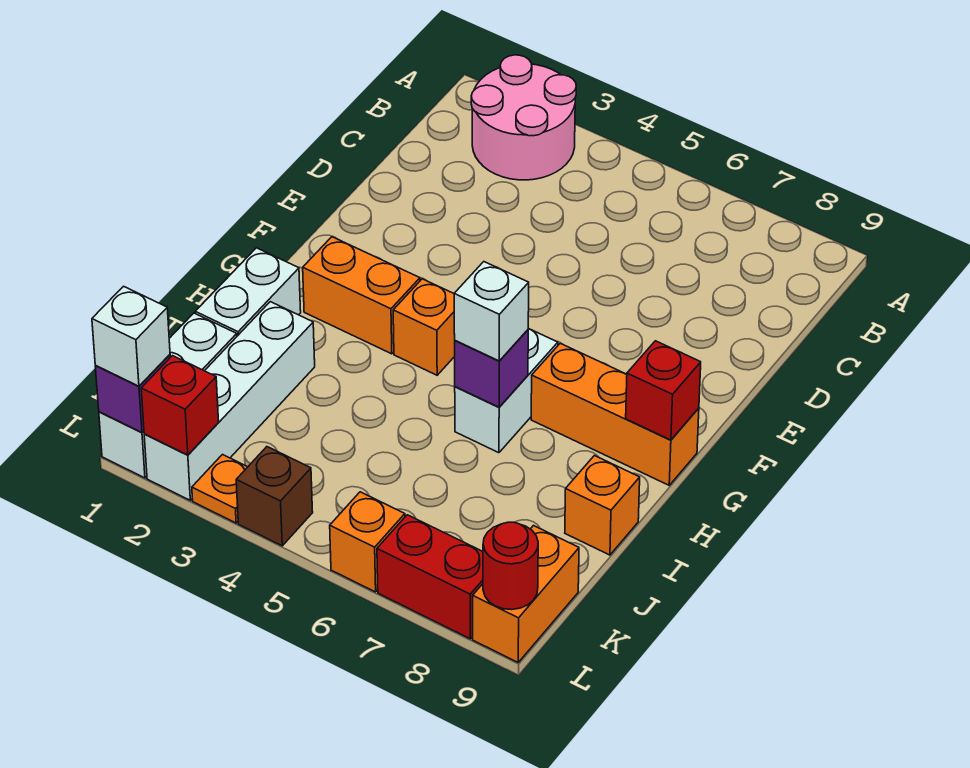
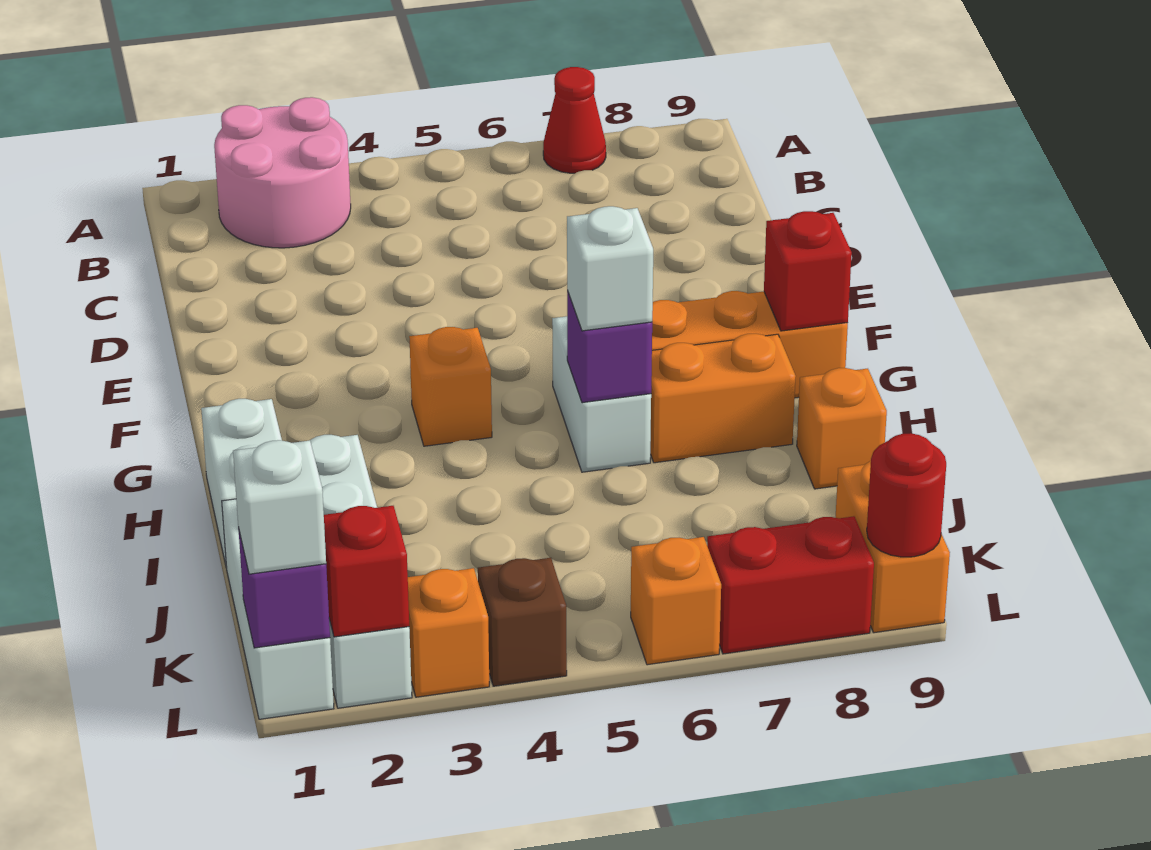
none -> red 1x1 cone [543,67,606,173]
orange 1x2 brick [303,237,420,354] -> orange 1x2 brick moved to [650,334,796,463]
orange 1x1 plate [192,455,247,523] -> orange 1x1 brick [408,568,489,697]

